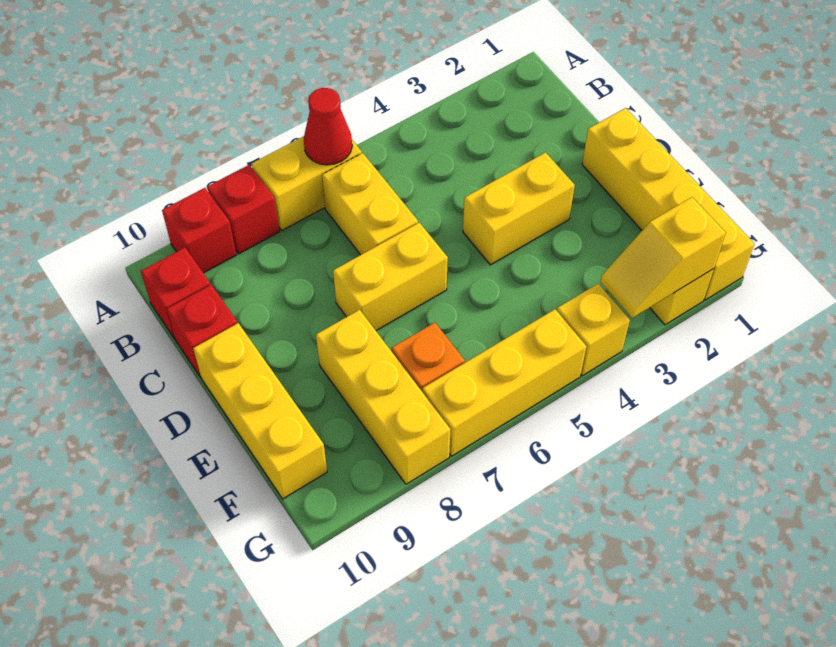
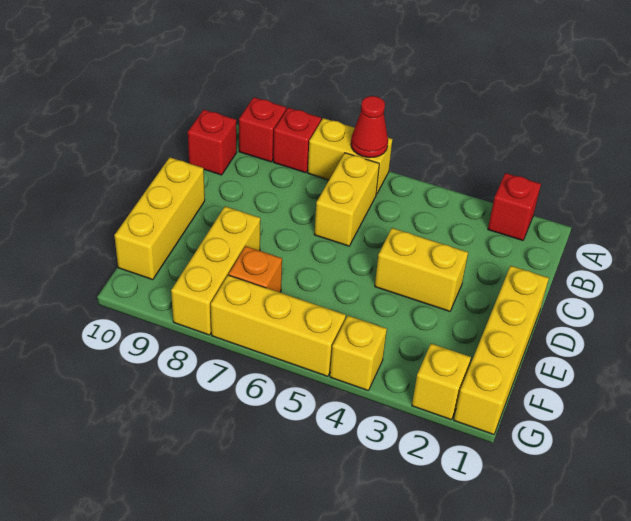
red 1x1 brick [167,285,237,377] -> red 1x1 brick moved to [488,173,541,241]
yellow 1x2 brick [333,223,448,331] -> none
yellow 1x2 slope [601,197,726,318] -> none

